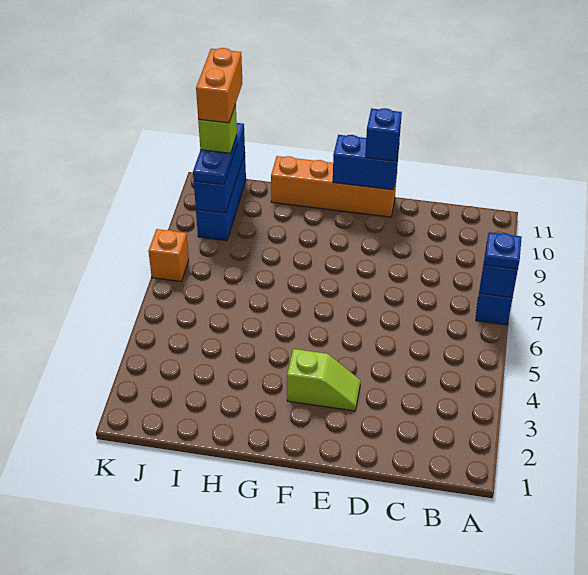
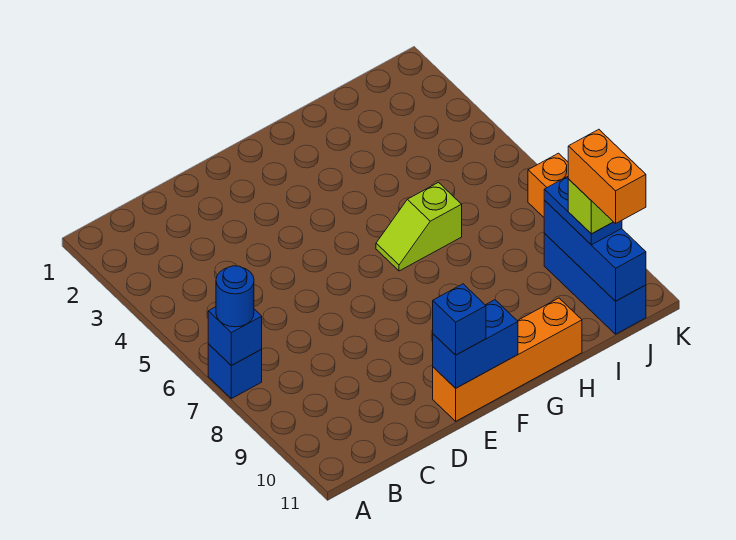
blue 1x1 plate [484,232,522,269] -> blue 1x1 round brick [216,266,254,327]
lime 1x2 slope [287,349,361,411] -> lime 1x2 slope moved to [376,183,462,271]

